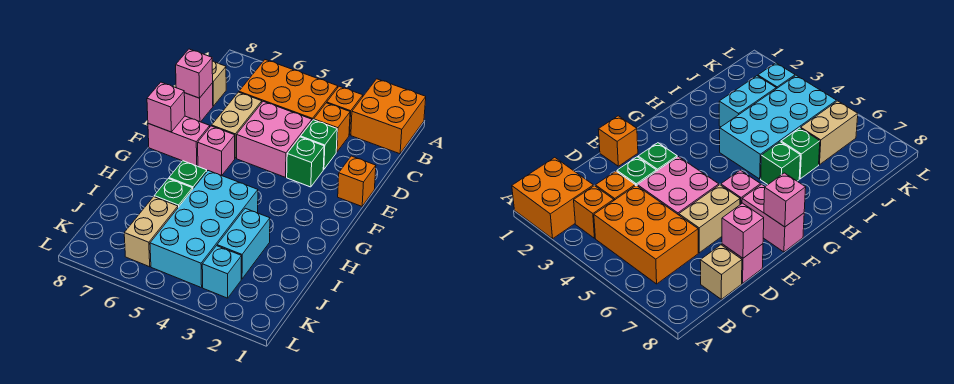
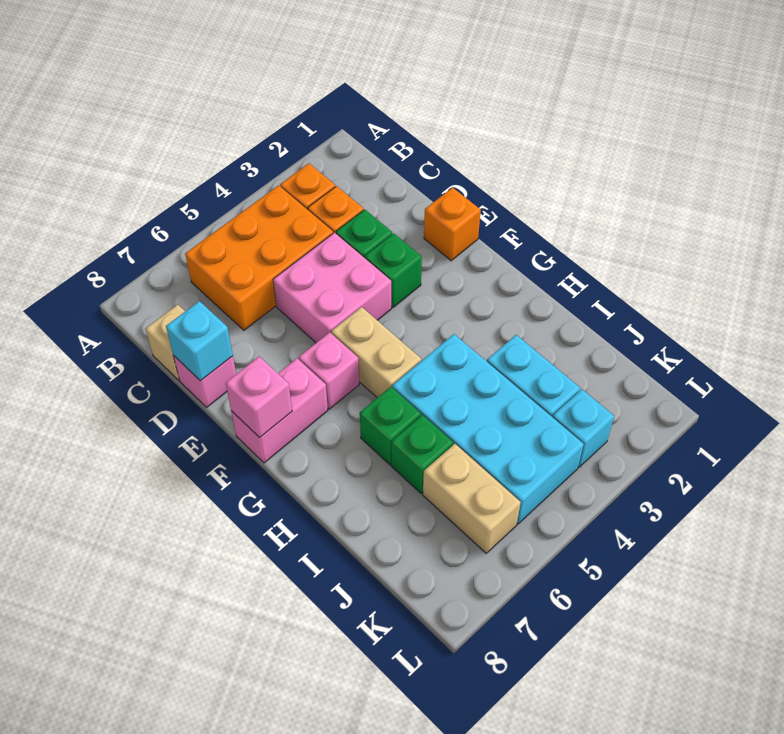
orange 2x2 brick [351,79,426,154] -> none
tan 1x2 brick [212,92,262,158] -> tan 1x2 brick moved to [331,307,421,398]
pink 1x1 brick [176,49,213,98] -> cyan 1x1 brick [166,301,233,381]

